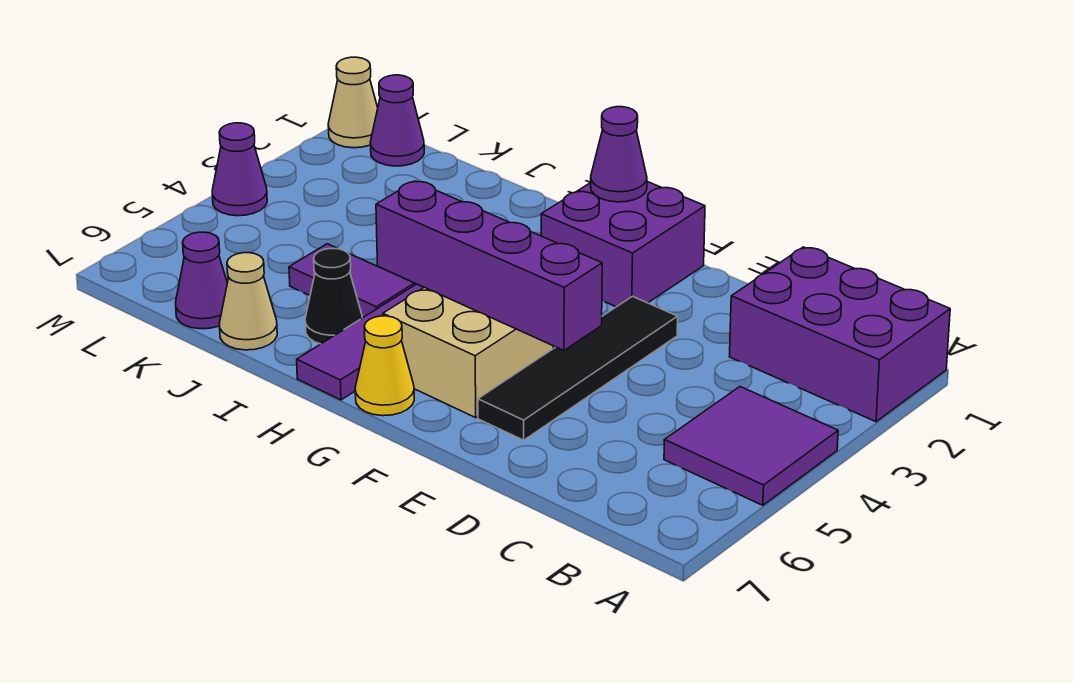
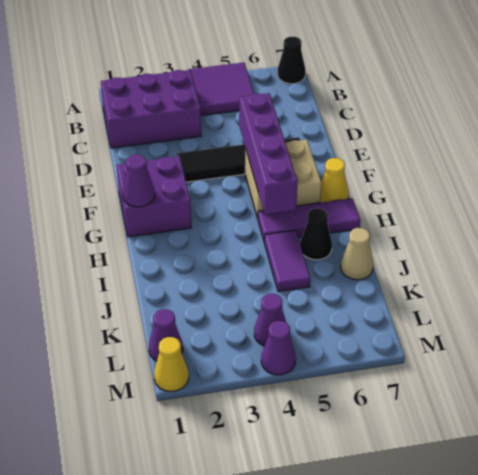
purple 2x3 brick [730,247,950,422] -> purple 2x3 brick turned to [101,70,201,148]
none -> black 1x1 cone [277,37,306,84]
purple 1x1 cone [176,232,227,329] -> purple 1x1 cone moved to [254,294,286,346]
tan 1x1 cone [328,57,378,148] -> yellow 1x1 cone [154,337,189,391]

